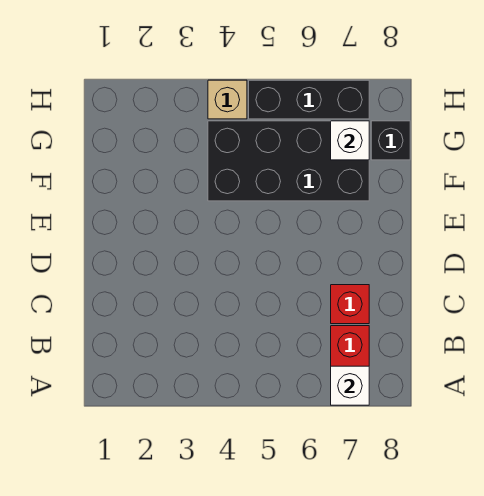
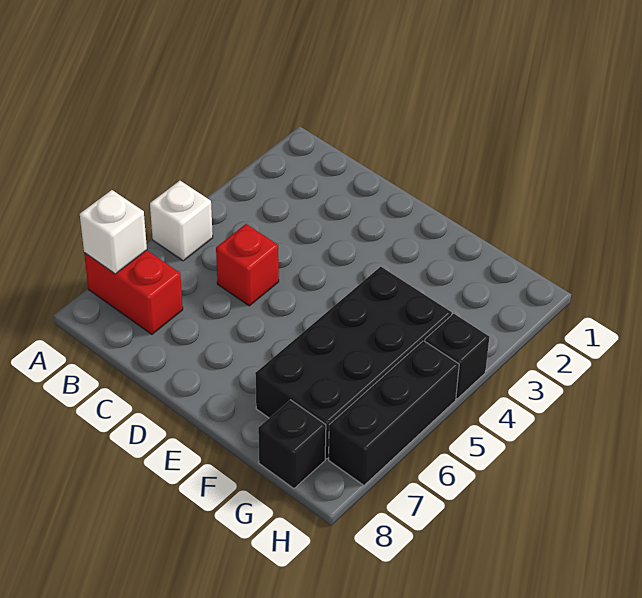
red 1x1 brick [331,285,369,324] -> red 1x1 brick moved to [216,224,279,306]
white 1x1 brick [331,121,369,160] -> white 1x1 brick moved to [150,181,213,261]
tan 1x1 brick [208,80,247,119] -> black 1x1 brick [425,314,489,399]

